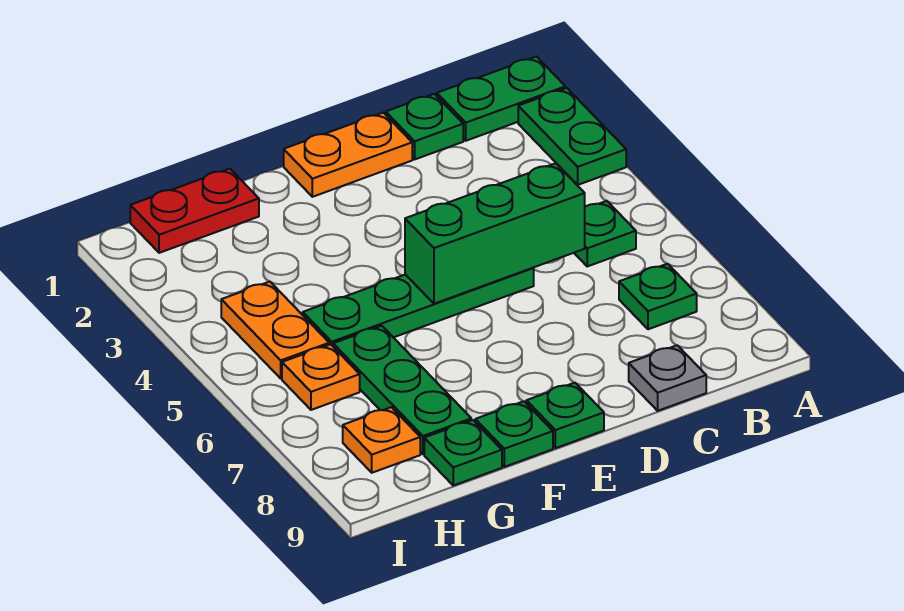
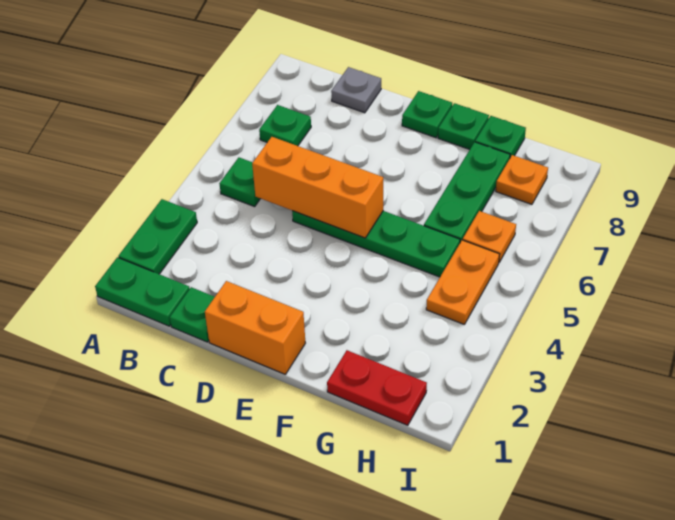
green 1x3 brick [405,163,585,304] -> orange 1x3 brick [252,137,383,238]
orange 1x2 plate [284,113,412,197] -> orange 1x2 brick [205,281,305,374]

